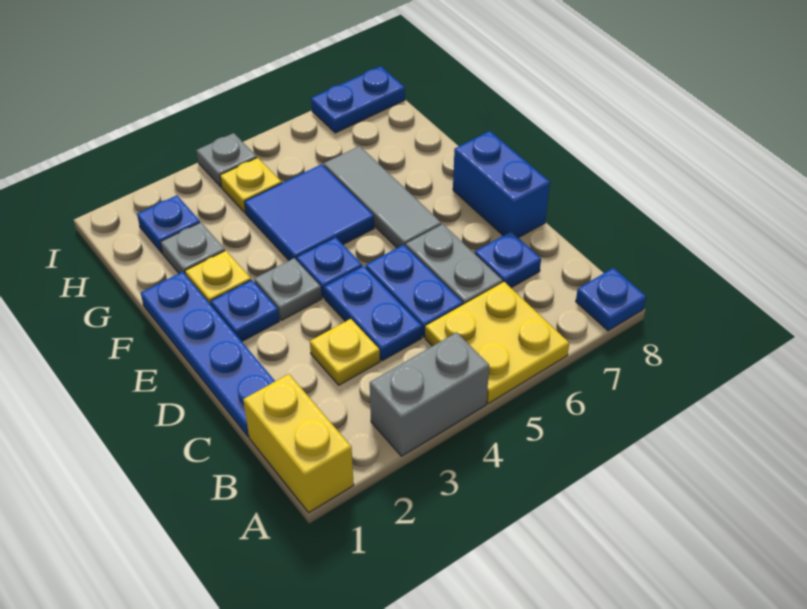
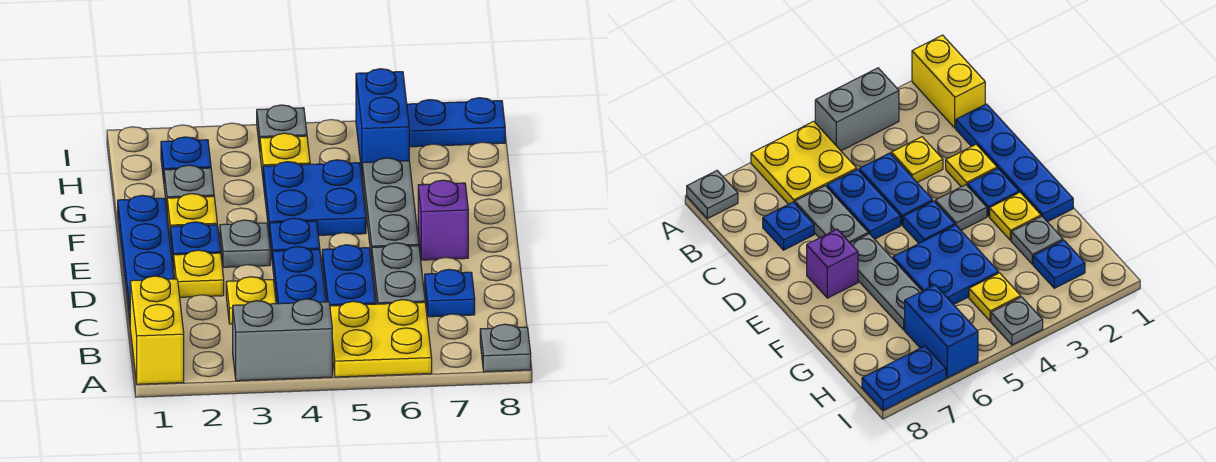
blue 1x1 plate [576,268,646,331] -> grey 1x1 plate [480,324,531,372]
none -> yellow 1x1 plate [174,250,224,297]
blue 1x2 brick [453,131,550,238] -> blue 1x2 brick moved to [356,69,409,171]
grey 1x3 tile [324,146,441,248] -> grey 1x3 plate [362,158,419,260]
none -> purple 1x1 brick [418,180,468,260]
blue 2x2 tile [245,164,374,261] -> blue 2x2 plate [263,160,366,237]

